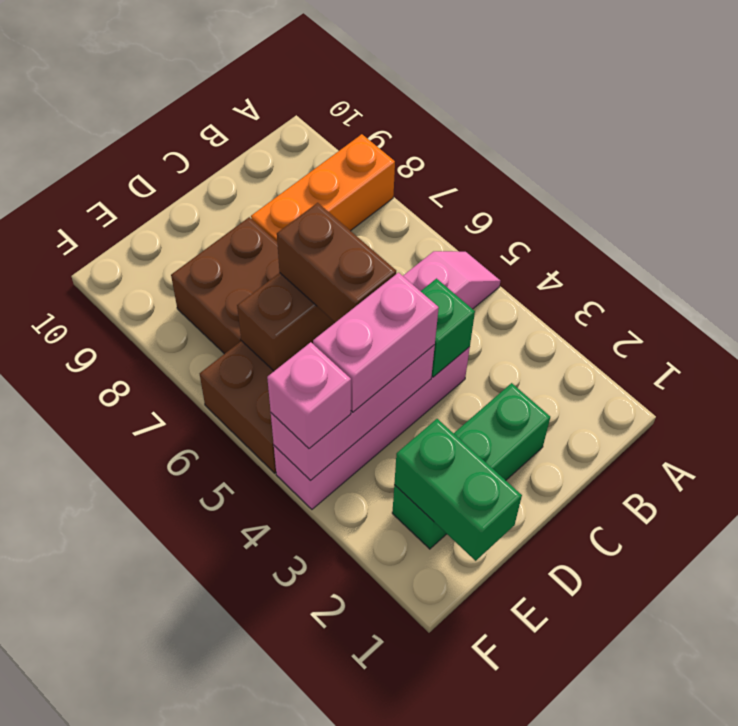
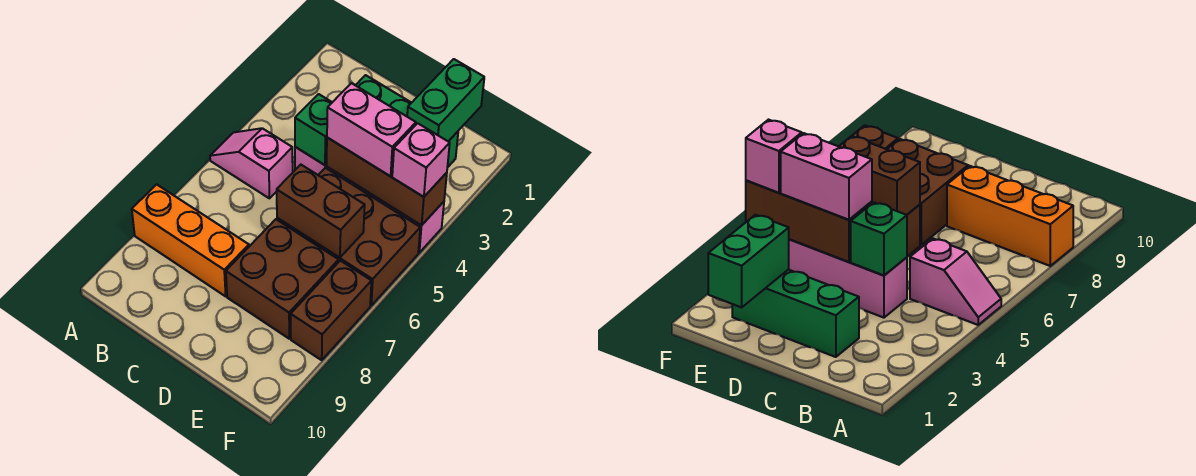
pink 1x3 brick [271,345,435,480] -> brown 1x3 brick [327,138,447,226]
brown 1x2 brick [277,203,396,322] -> brown 1x2 brick moved to [291,261,371,360]

